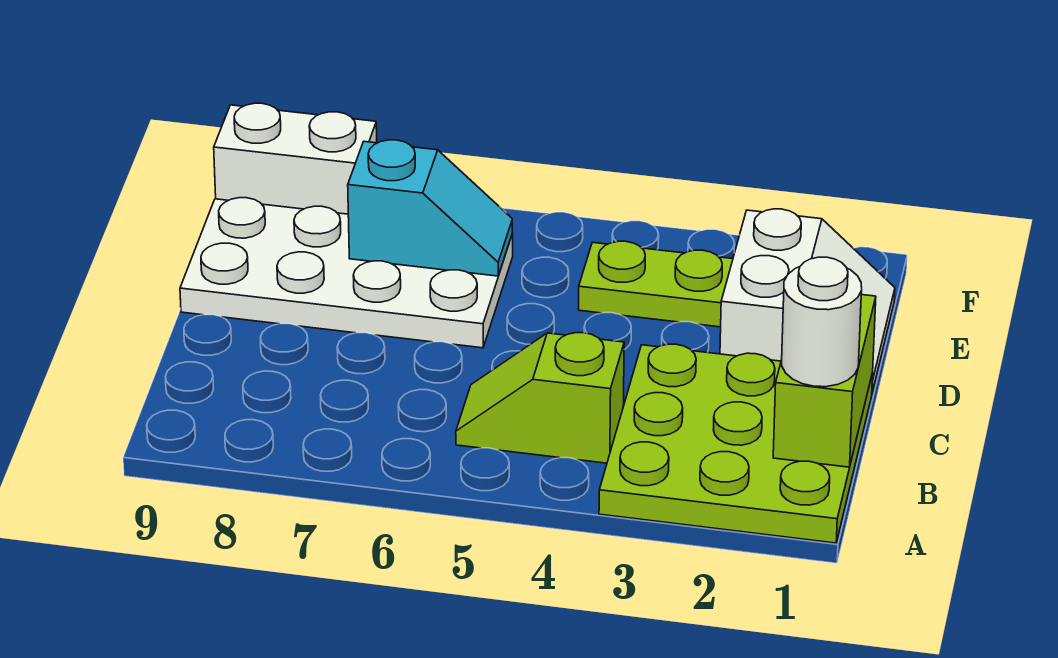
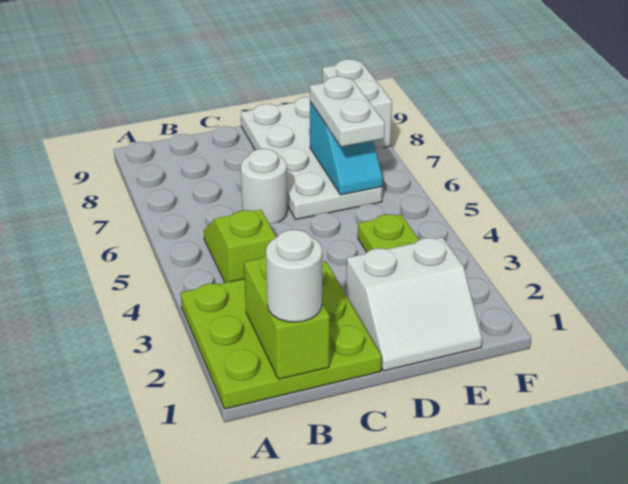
lime 1x2 brick [773,295,876,467] -> lime 1x2 brick turned to [244,255,330,379]
none -> white 1x1 round brick [241,149,287,224]
none -> white 1x2 plate [310,77,385,147]

